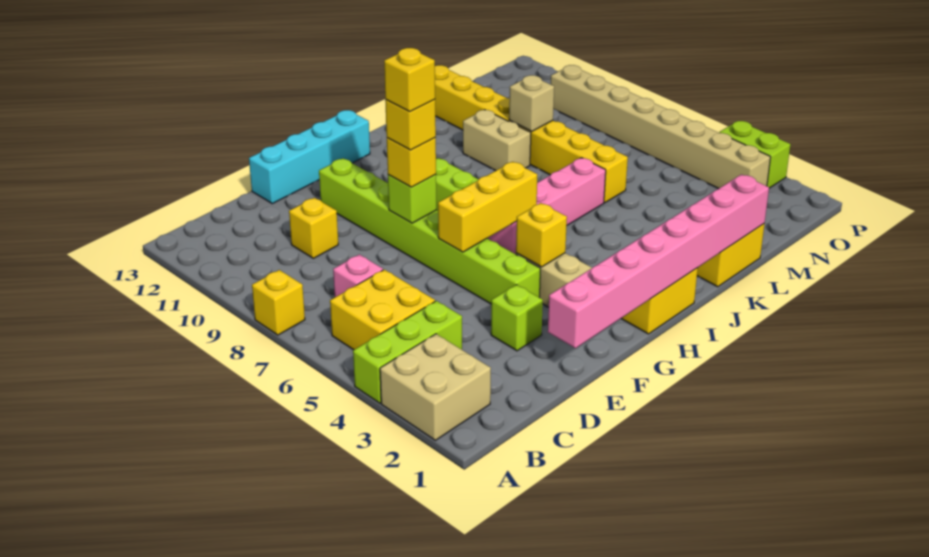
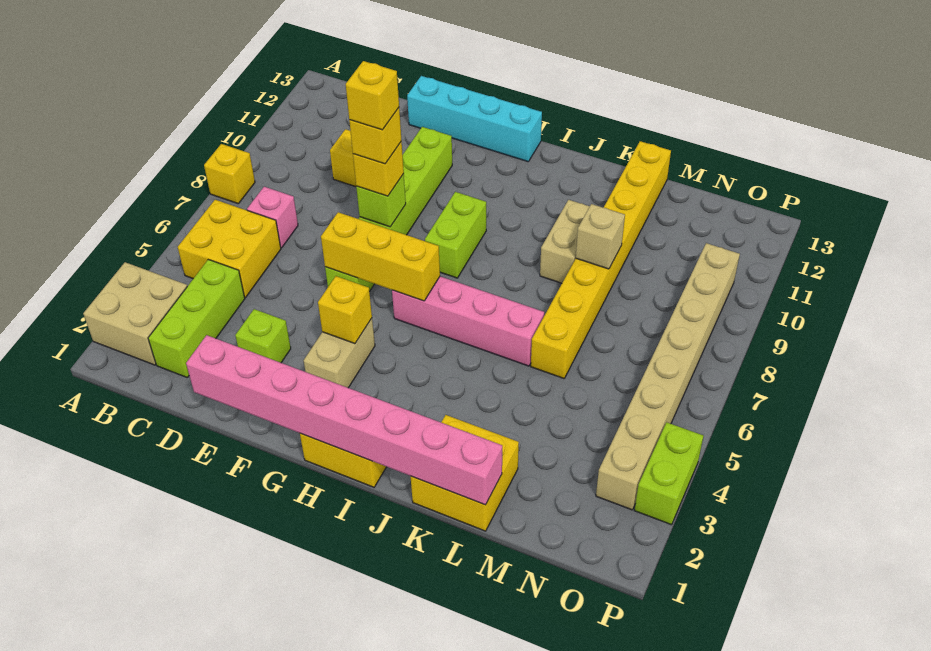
lime 1x3 brick [353,301,462,403] -> lime 1x3 brick turned to [148,260,245,377]
lime 1x8 brick [319,158,540,304] -> lime 1x6 brick [325,127,452,291]

